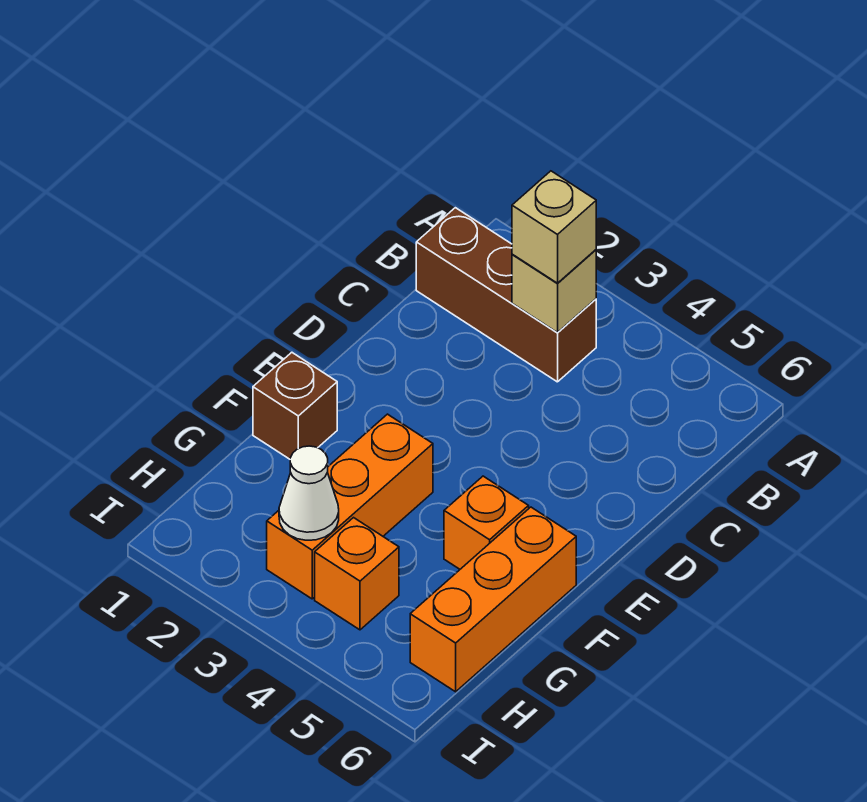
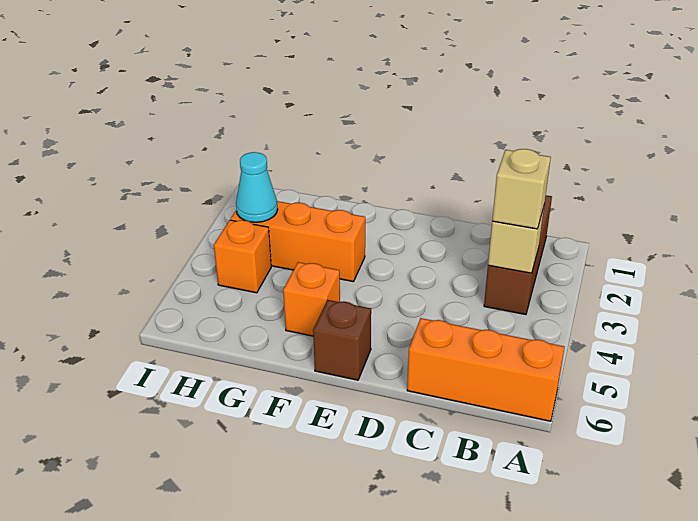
brown 1x1 brick [253,352,337,459] -> brown 1x1 brick moved to [313,300,371,380]
orange 1x3 brick [410,507,576,692] -> orange 1x3 brick moved to [407,318,565,421]
white 1x1 cone [279,446,339,540] -> cyan 1x1 cone [236,152,278,222]

